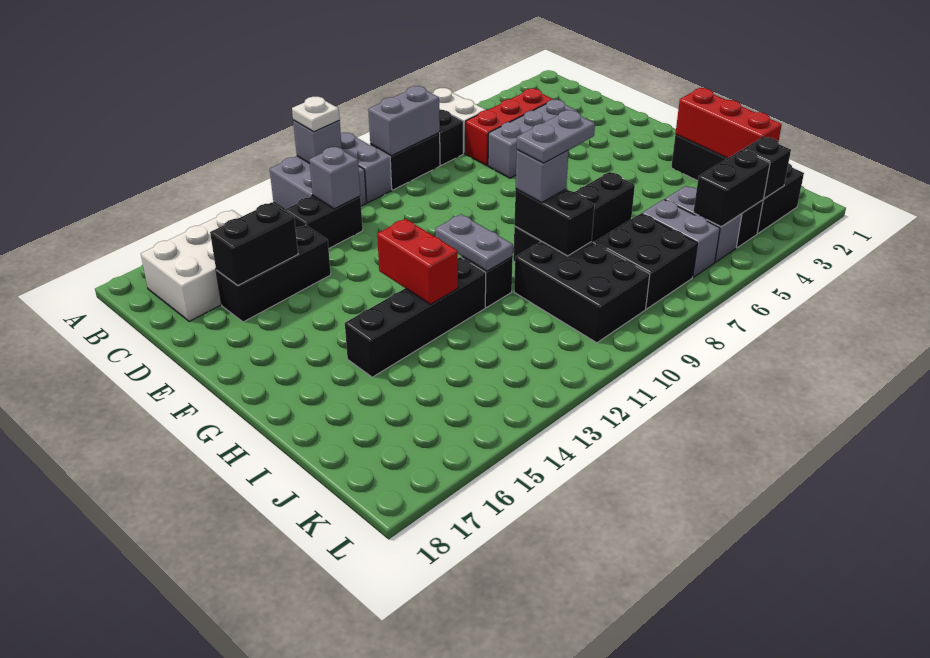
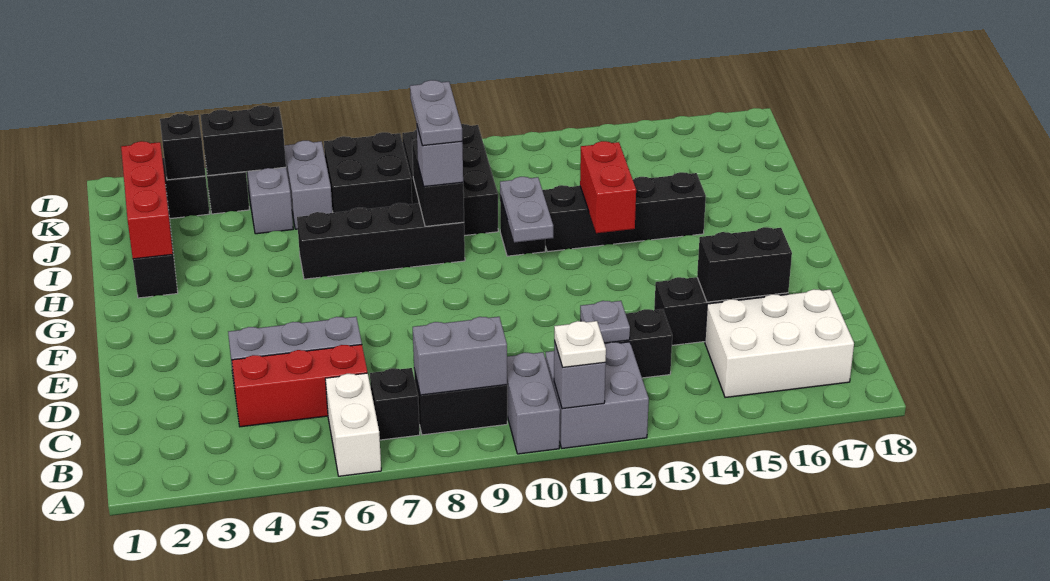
grey 1x1 brick [309,147,360,209] -> grey 1x1 plate [580,301,630,343]
grey 1x2 plate [517,110,595,163] -> grey 1x2 plate turned to [410,80,462,146]

